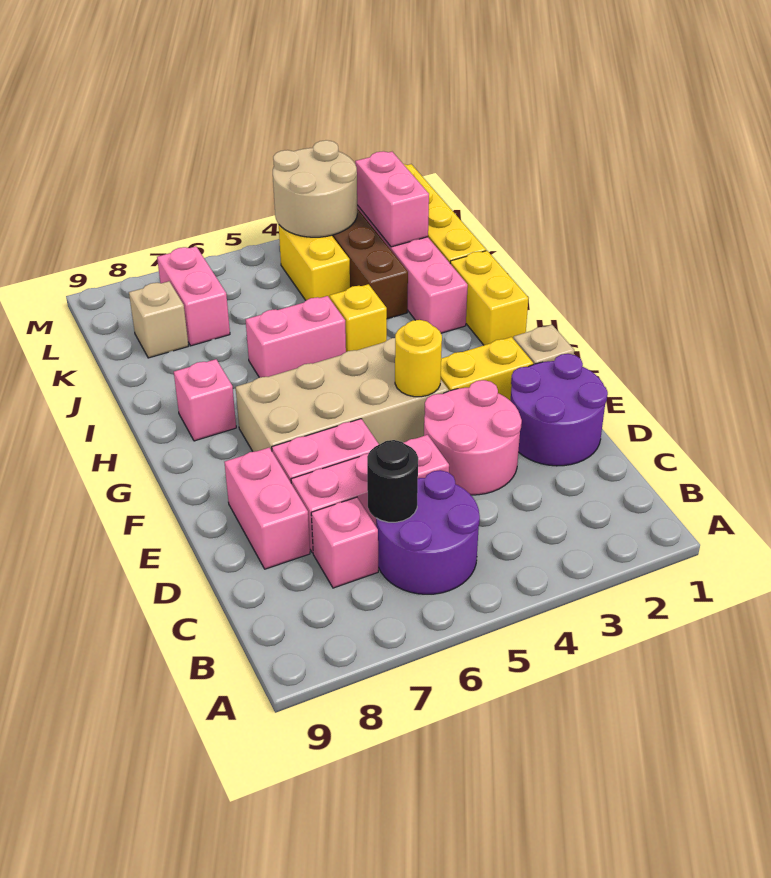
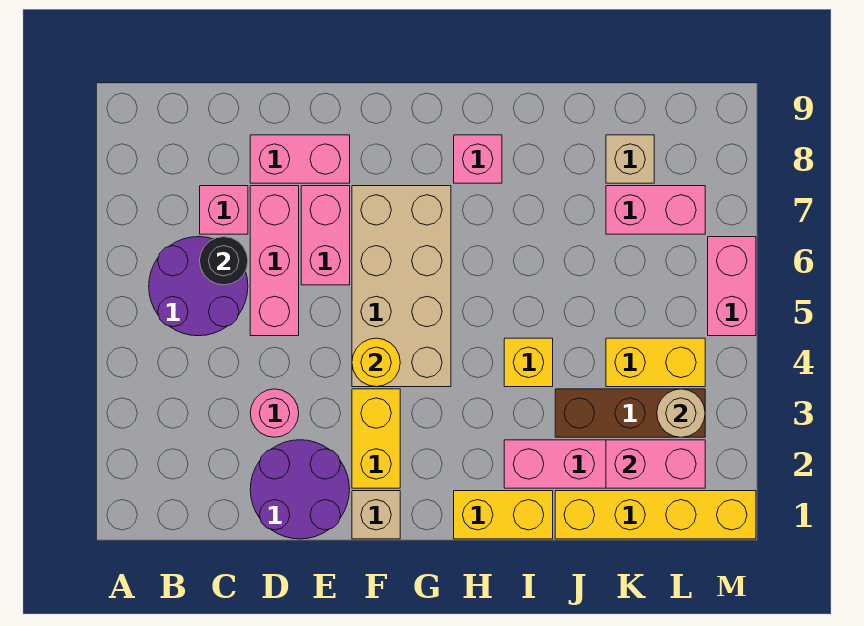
pink 2x2 round brick [424,380,522,495] -> pink 1x1 round brick [250,389,299,437]
pink 1x2 brick [246,296,346,377] -> pink 1x2 brick moved to [708,237,756,336]
tan 2x2 round brick [273,140,357,237] -> tan 1x1 round brick [657,389,705,437]

